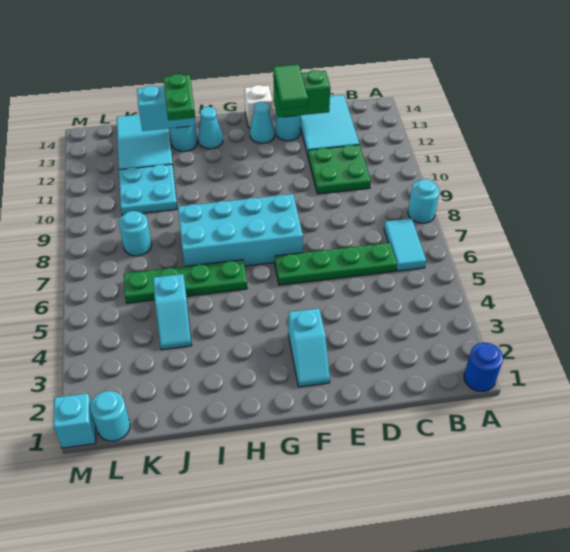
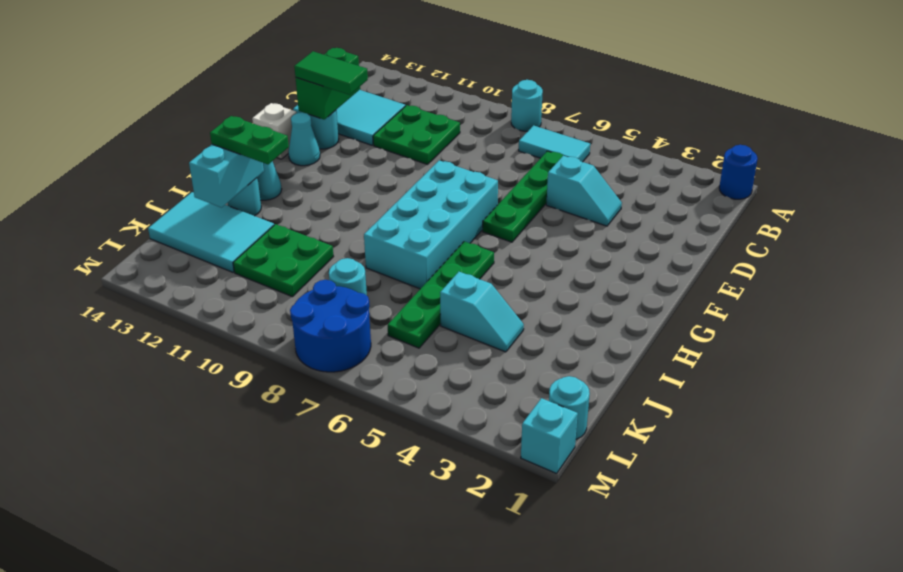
cyan 1x2 slope [288,308,330,387] -> cyan 1x2 slope moved to [546,156,622,226]
cyan 2x2 plate [119,164,177,215] -> green 2x2 plate [233,224,333,297]
none -> blue 2x2 round brick [290,280,371,372]

